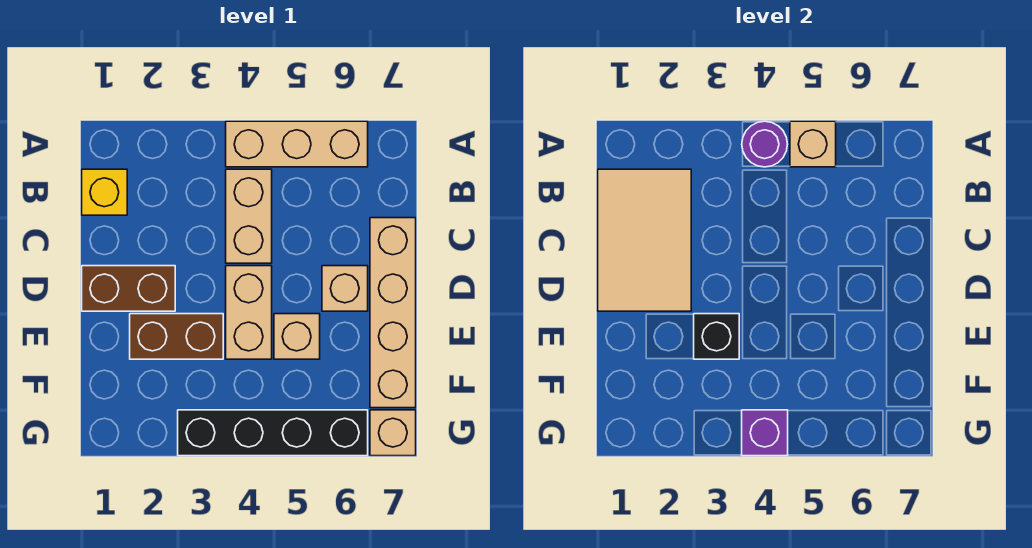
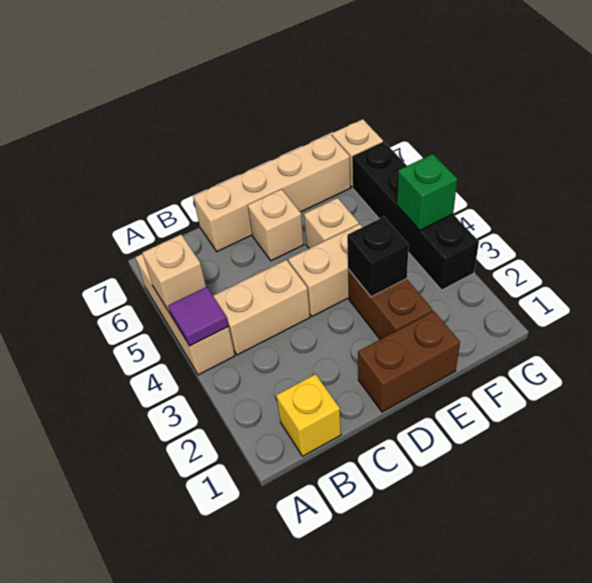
purple 1x1 round brick [742,121,788,167] -> purple 1x1 tile [168,287,229,346]
tan 2x3 tile [598,169,691,311] -> none
brown 1x2 brick [82,266,175,311] -> brown 1x2 brick turned to [358,311,460,412]
purple 1x1 brick [742,410,788,456] -> green 1x1 brick [397,154,457,230]

